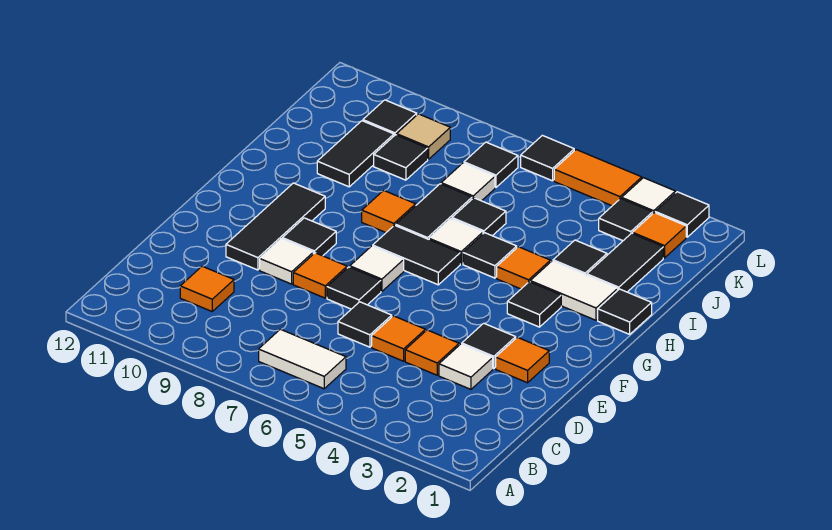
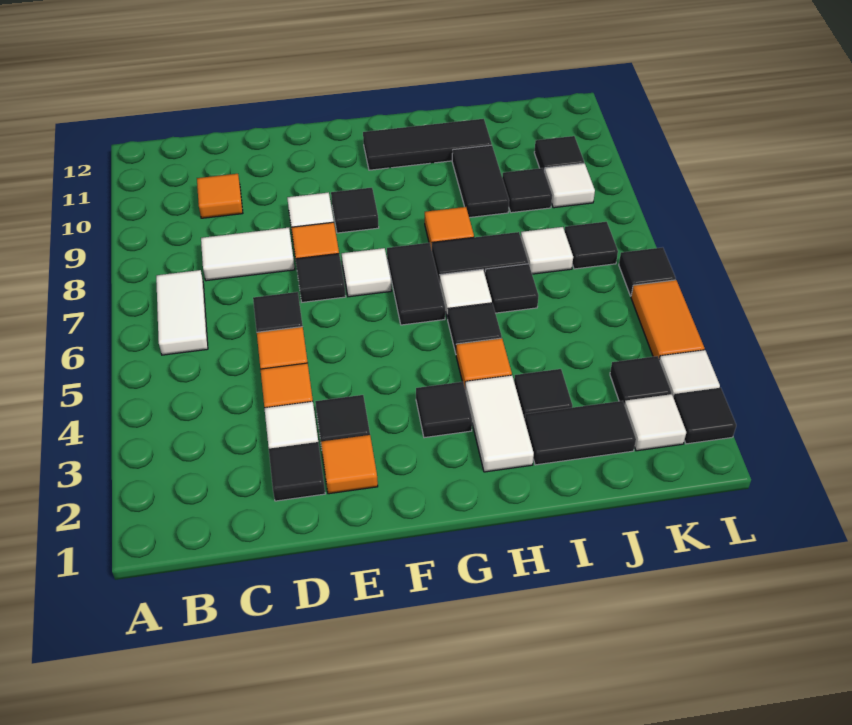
none -> white 1x2 tile [201,228,295,281]
black 1x3 tile [226,183,325,270] -> black 1x3 tile moved to [363,119,492,170]
black 1x1 tile [598,289,652,334] -> black 1x1 tile moved to [269,442,325,501]
black 1x2 tile [317,121,394,187] -> black 1x2 tile turned to [452,145,509,218]
orange 1x1 tile [633,213,686,258] -> white 1x1 tile [624,394,686,451]
tan 1x1 tile [397,114,450,159] -> white 1x1 tile [544,163,595,208]

